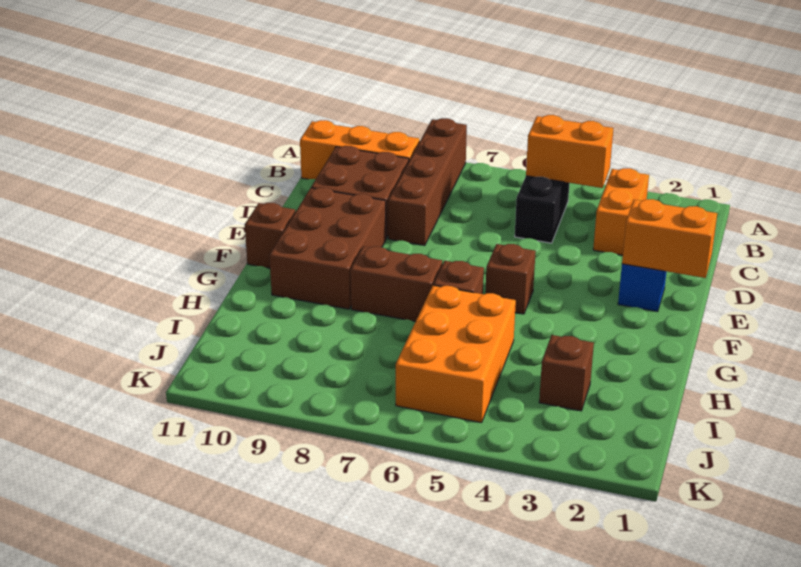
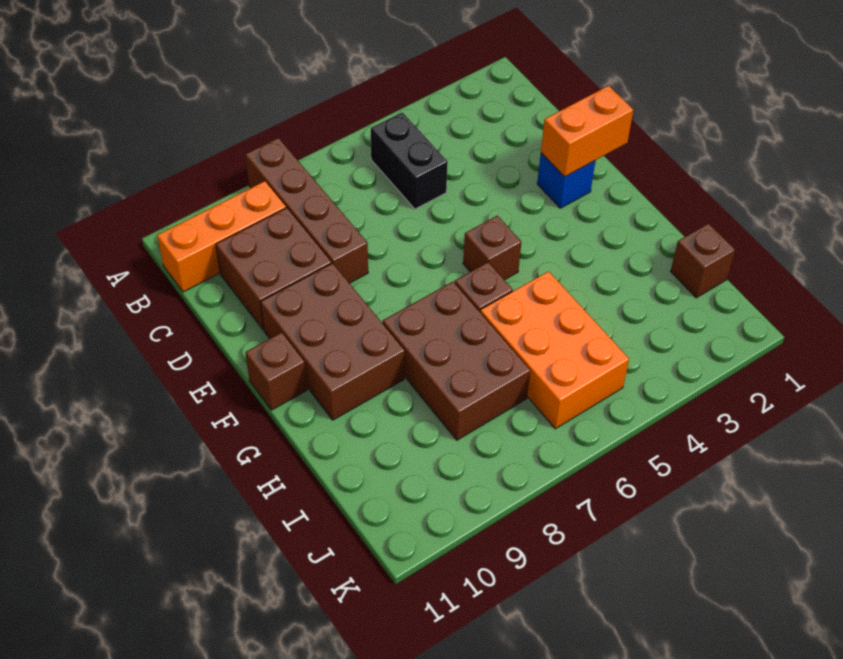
orange 1x2 brick [593,168,649,255] -> none
orange 1x2 brick [526,115,613,188] -> none
brown 1x2 brick [350,246,442,322] -> brown 2x3 brick [383,282,530,440]
brown 1x1 brick [539,335,594,411] -> brown 1x1 brick moved to [671,223,735,298]

